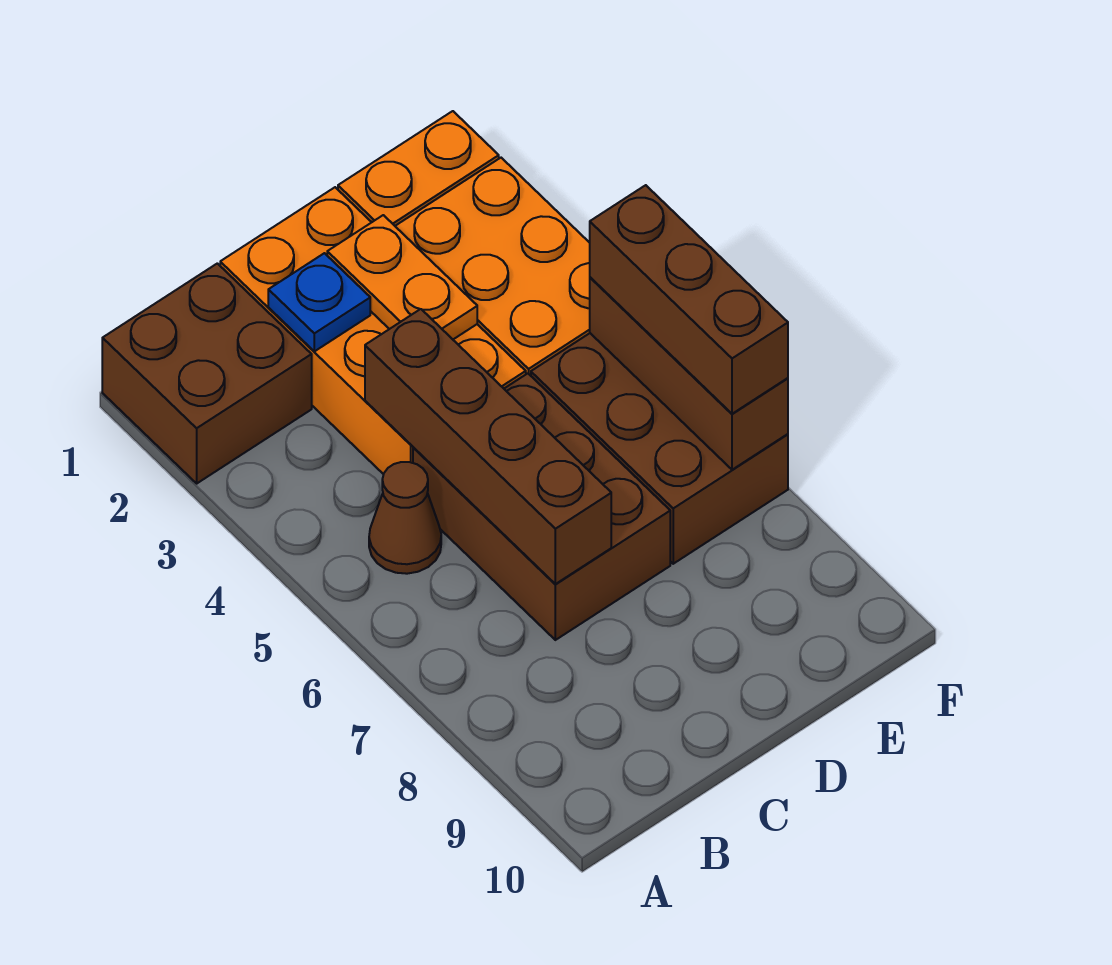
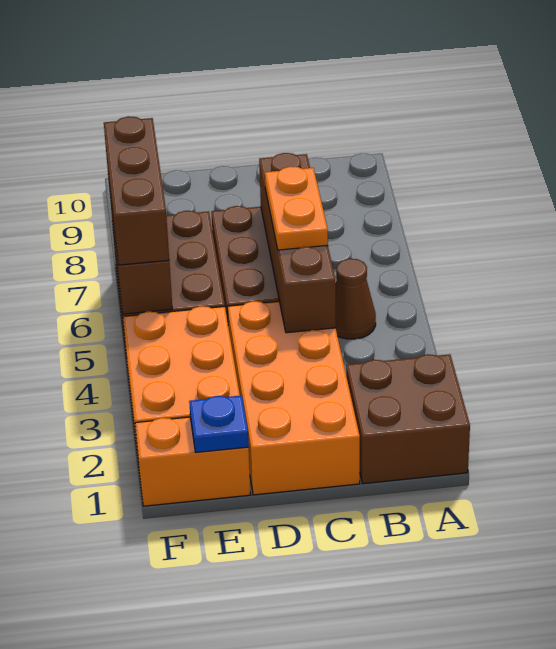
blue 1x1 plate [268,253,370,351] -> blue 1x1 plate moved to [189,395,249,452]
orange 1x2 plate [327,215,477,339] -> orange 1x2 plate moved to [265,166,328,250]

